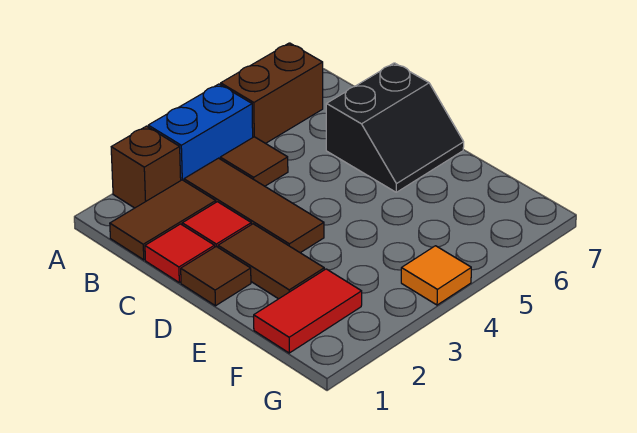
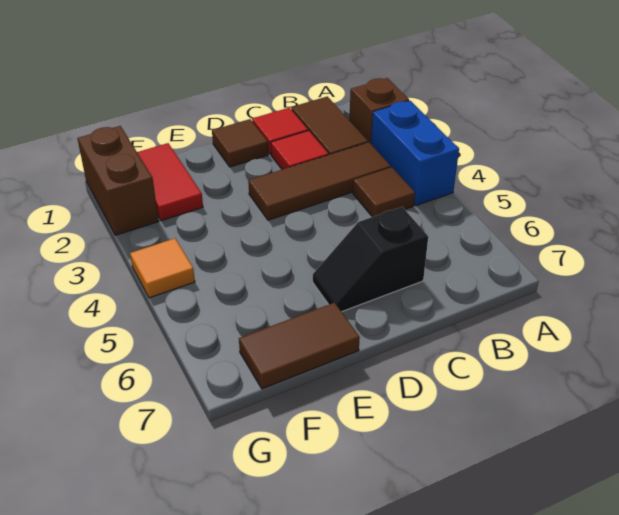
brown 1x2 brick [221,43,323,143] -> brown 1x2 brick moved to [77,126,159,235]
black 2x2 slope [326,63,464,192] -> black 1x2 slope [313,207,428,312]
brown 1x2 tile [218,224,324,299] -> brown 1x2 tile moved to [239,303,360,389]

